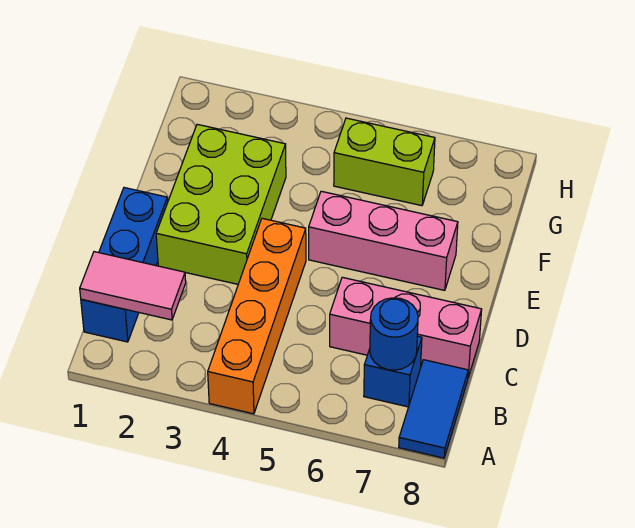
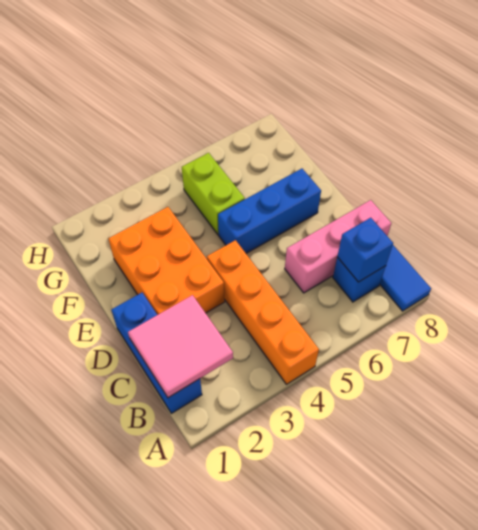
pink 1x2 tile [80,252,186,320] -> pink 2x2 tile [128,295,233,398]
blue 1x1 round brick [370,298,418,370] -> blue 1x1 brick [337,218,393,282]
lime 2x3 brick [156,124,286,284] -> orange 2x3 brick [108,207,225,315]
pink 1x3 brick [309,191,458,290] -> blue 1x3 brick [218,169,321,253]
lime 1x2 brick [334,118,435,206] -> lime 1x2 brick turned to [182,153,245,235]

